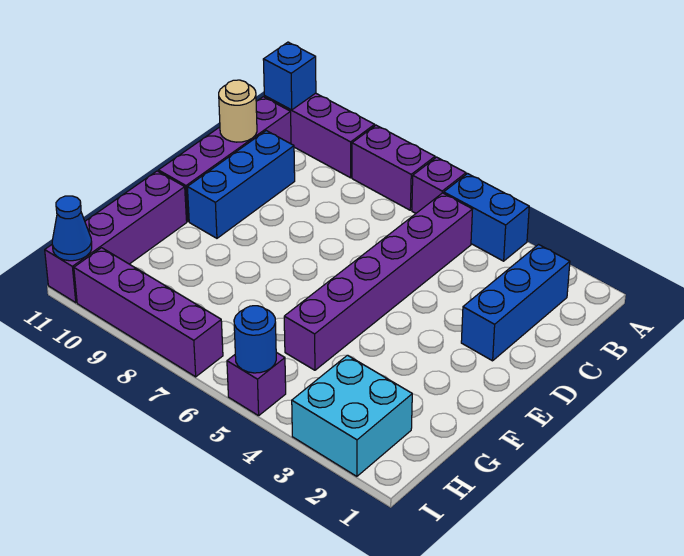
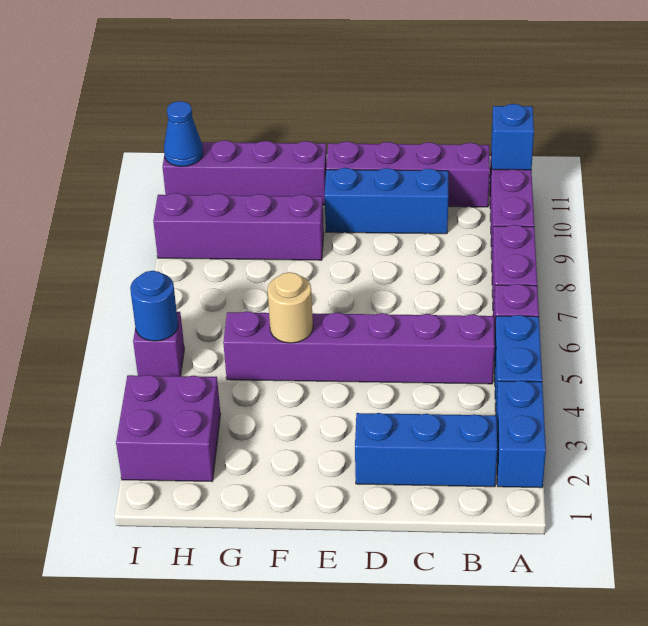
none -> blue 1x2 brick [496,381,546,488]
tan 1x1 round brick [219,80,257,142] -> tan 1x1 round brick moved to [268,272,313,343]
cyan 2x2 brick [292,355,412,476] -> purple 2x2 brick [116,375,221,481]
purple 1x4 brick [74,248,223,377] -> purple 1x4 brick turned to [153,193,324,260]

